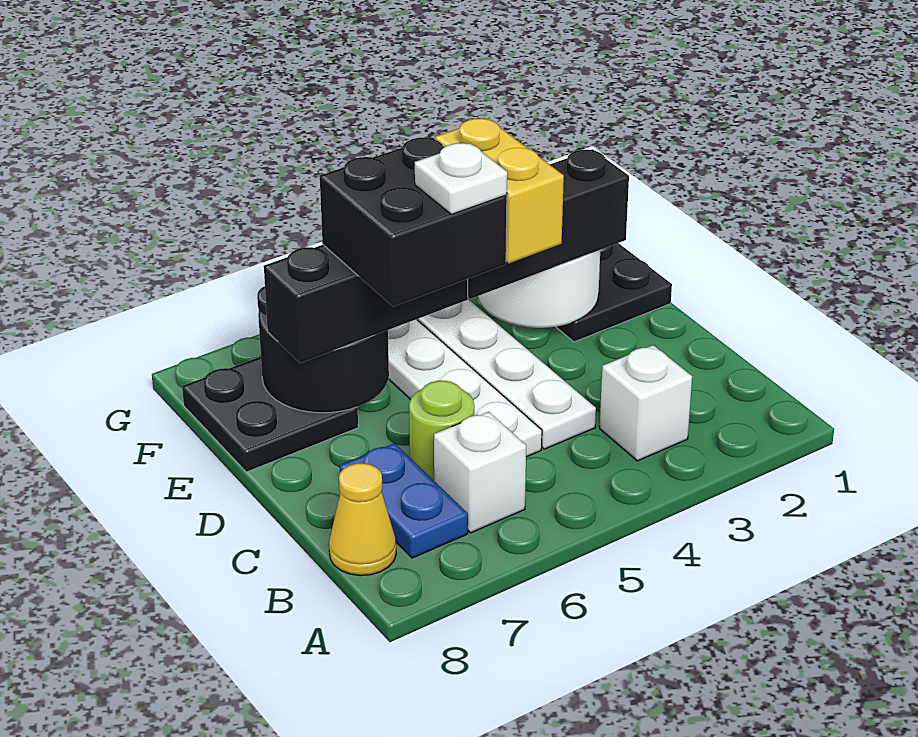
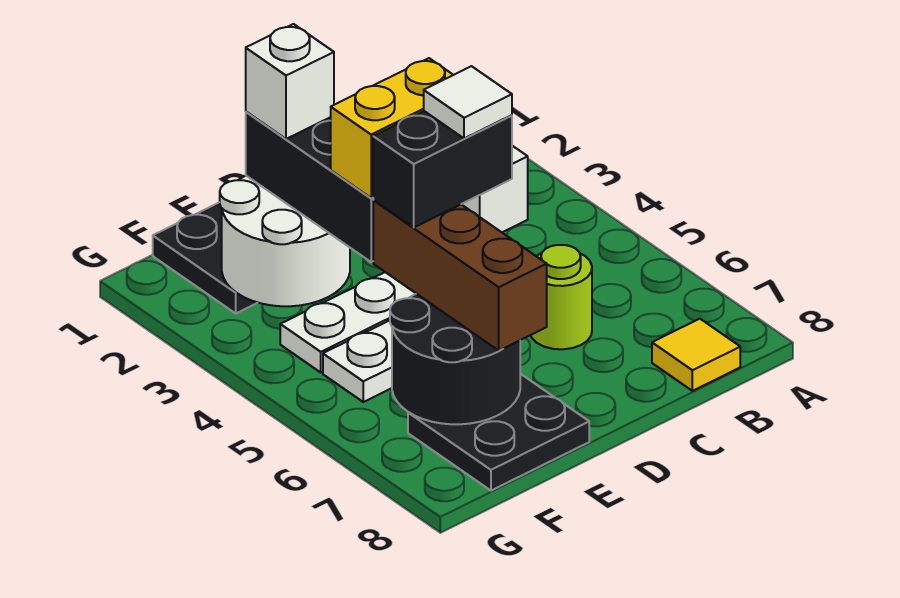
white 1x1 brick [434,412,526,533] -> white 1x1 brick moved to [246,24,334,139]
blue 1x2 plate [340,443,468,558] -> none
yellow 1x1 cone [329,463,396,576] -> yellow 1x1 tile [652,319,740,391]
black 2x2 brick [320,137,507,307] -> black 1x2 brick [373,111,512,227]
white 1x1 plate [415,143,507,214] -> white 1x1 tile [424,66,512,138]
black 1x3 brick [264,245,468,363] -> brown 1x3 brick [373,200,547,351]

